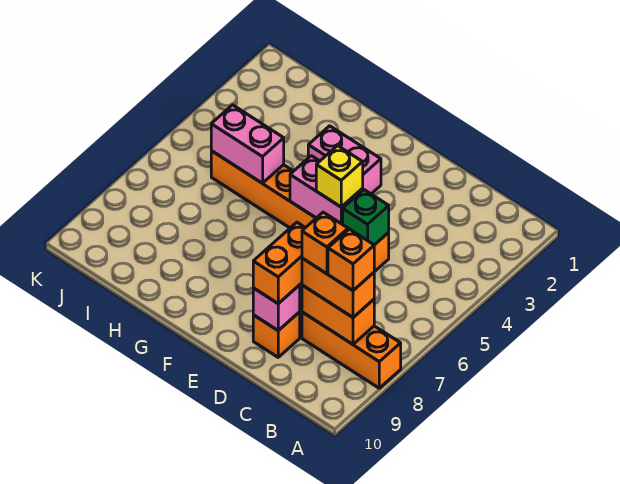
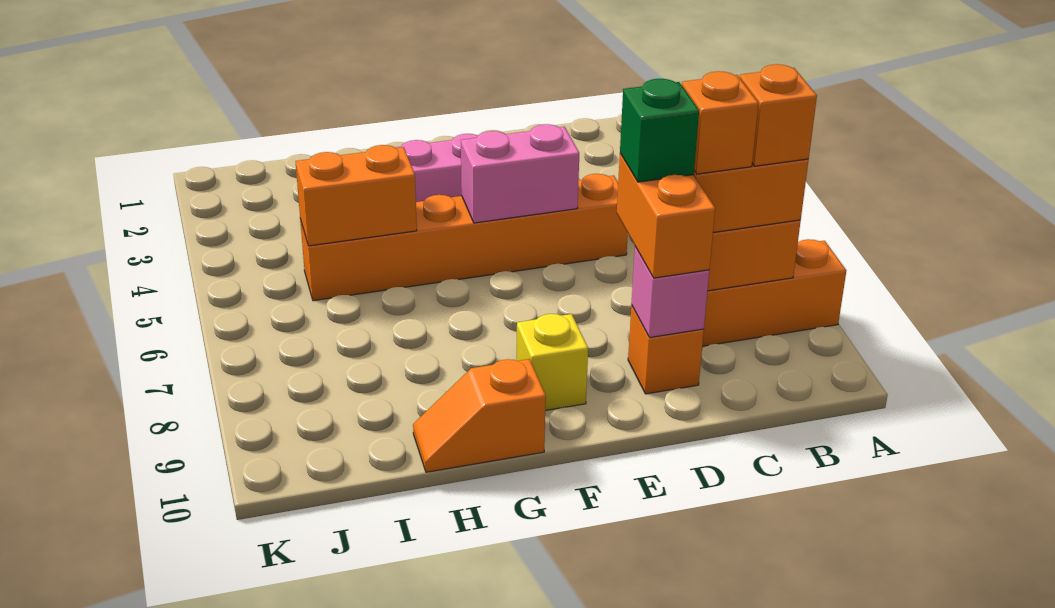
green 1x1 brick [343,190,389,245] -> green 1x1 brick moved to [620,79,699,182]
yellow 1x1 brick [316,146,363,207] -> yellow 1x1 brick moved to [516,314,588,411]
none -> orange 1x2 slope [413,359,546,472]
pink 1x2 brick [211,105,284,183] -> orange 1x2 brick [296,145,417,246]

